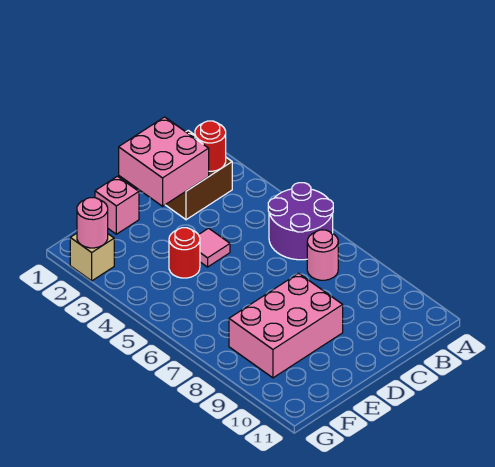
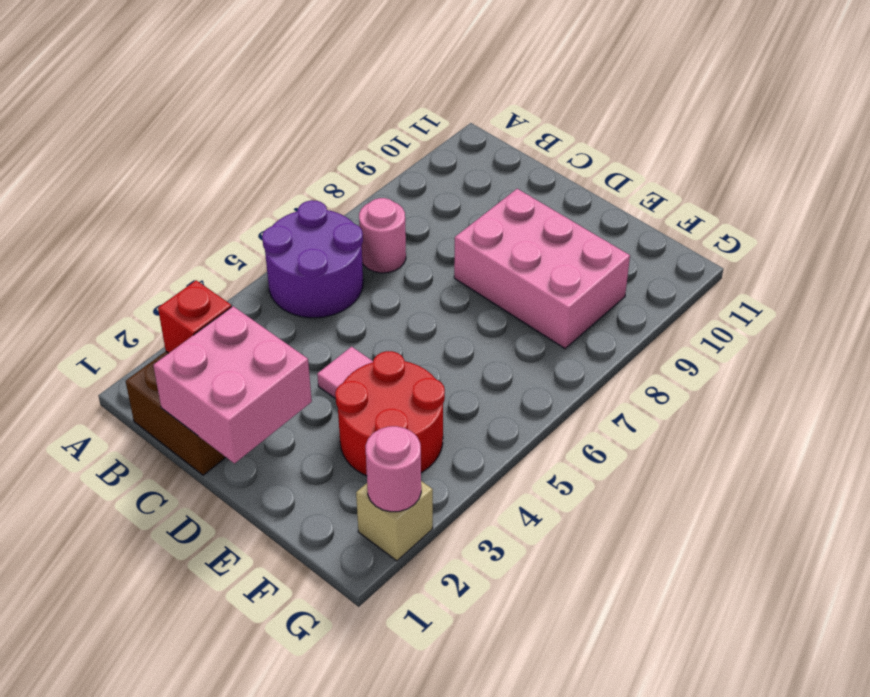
red 1x1 round brick [195,121,226,171] -> red 1x1 brick [158,280,231,353]
pink 1x1 brick [95,176,139,234] -> none
red 1x1 round brick [169,228,200,278] -> red 2x2 round brick [335,351,445,476]

